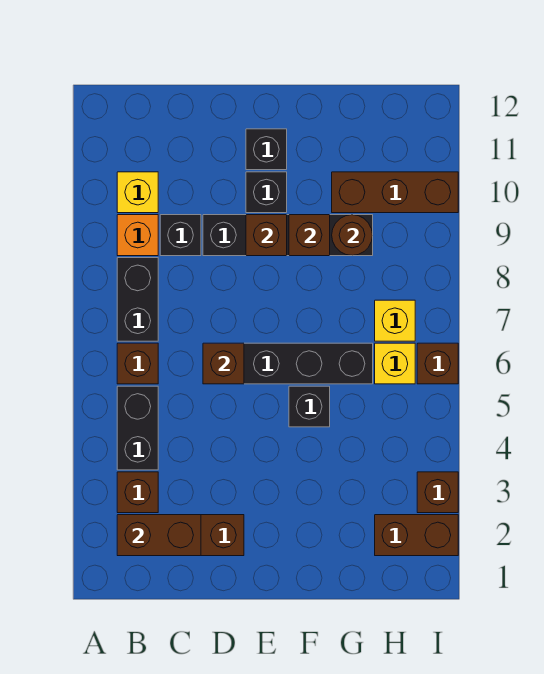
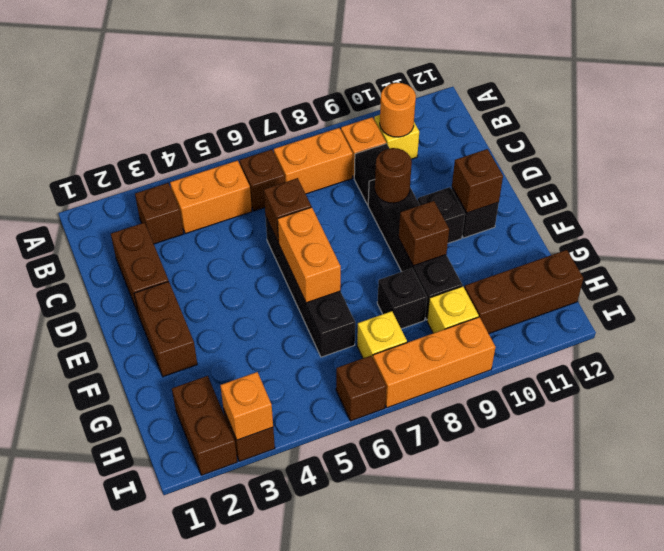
brown 1x2 brick [117,515,201,556] -> brown 1x2 brick moved to [134,282,197,377]
black 1x2 brick [117,386,158,470] -> orange 1x2 brick [170,160,252,234]
black 1x2 brick [117,258,158,341] -> orange 1x2 brick [273,128,353,194]
none -> orange 1x1 round brick [380,83,416,137]
none -> orange 1x2 brick [278,207,341,303]
brown 1x1 brick [246,215,287,256] -> brown 1x1 brick moved to [452,149,503,213]
black 1x1 brick [289,386,330,427] -> black 1x1 brick moved to [377,268,427,329]
brown 1x1 round brick [332,215,373,256] -> brown 1x1 round brick moved to [375,148,412,203]
brown 1x3 brick [332,172,458,213] -> brown 1x3 brick turned to [464,250,583,334]
yellow 1x1 brick [375,343,415,384] -> yellow 1x1 brick moved to [427,286,479,333]
none -> orange 1x1 brick [220,372,273,440]
none -> orange 1x3 brick [373,317,496,408]

